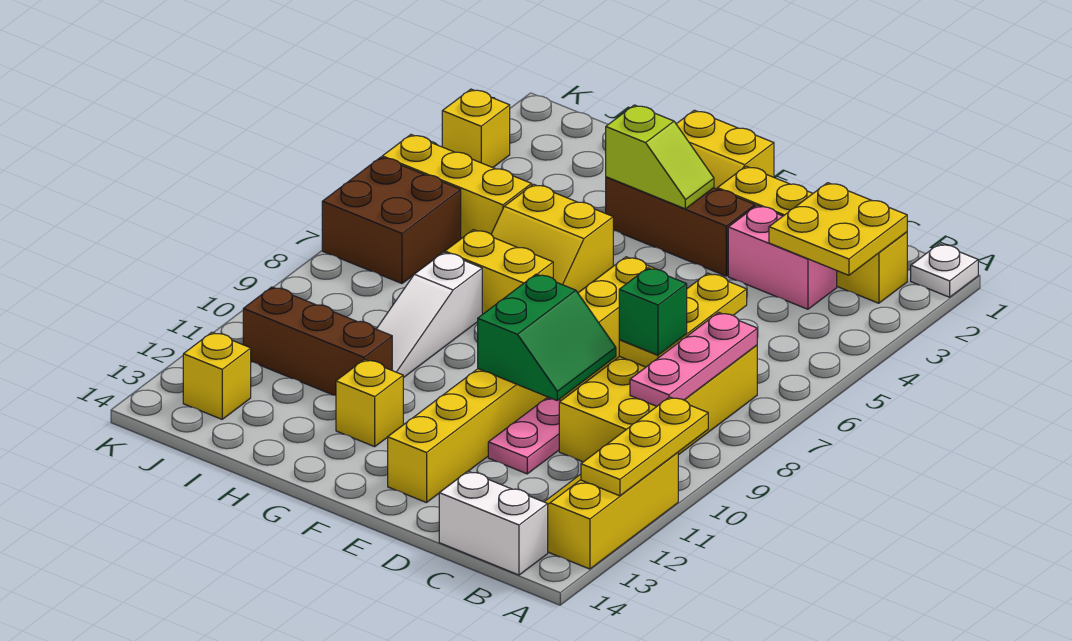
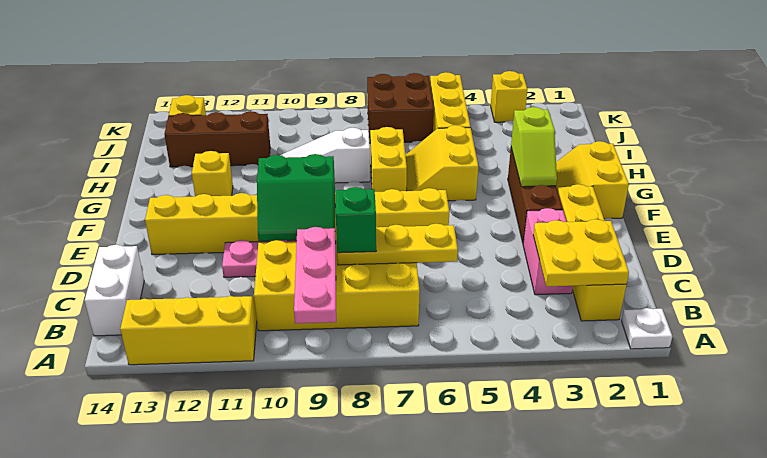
yellow 1x3 plate [581,397,708,496] -> none
pink 1x3 plate [630,312,757,406] -> pink 1x3 plate turned to [294,227,336,323]
brown 1x3 brick [243,287,392,396] -> brown 1x3 brick turned to [164,111,270,167]

